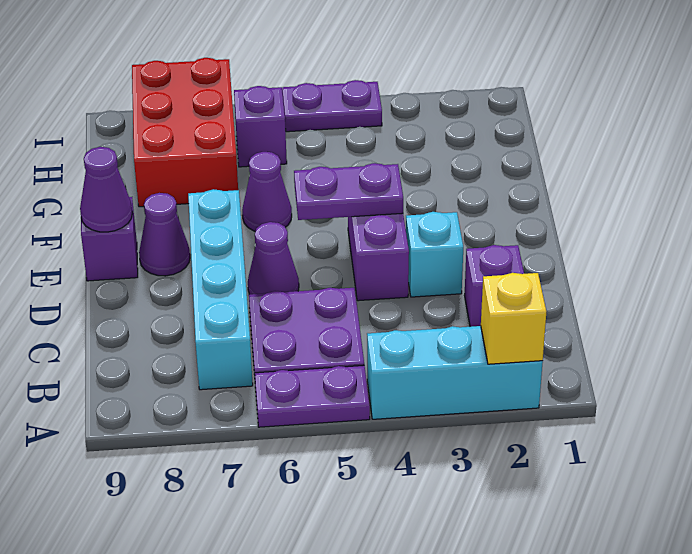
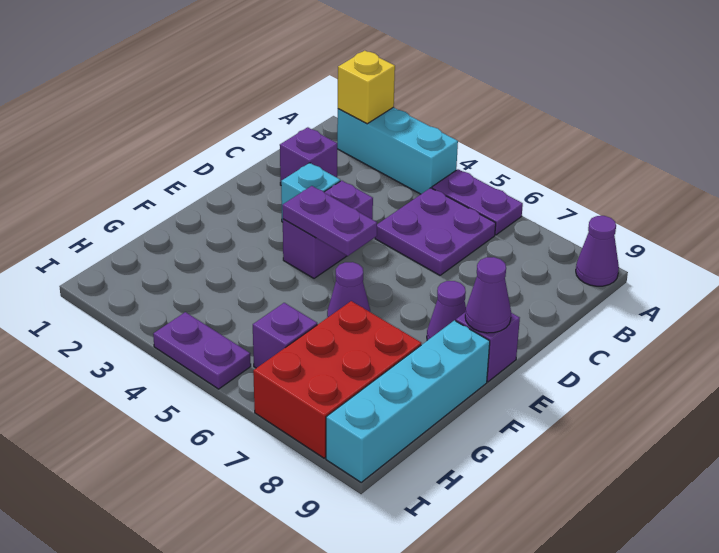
cyan 1x4 brick [188,189,253,390] -> cyan 1x4 brick moved to [326,320,490,482]
purple 1x1 cone [248,222,299,294] -> purple 1x1 cone moved to [576,216,619,286]

